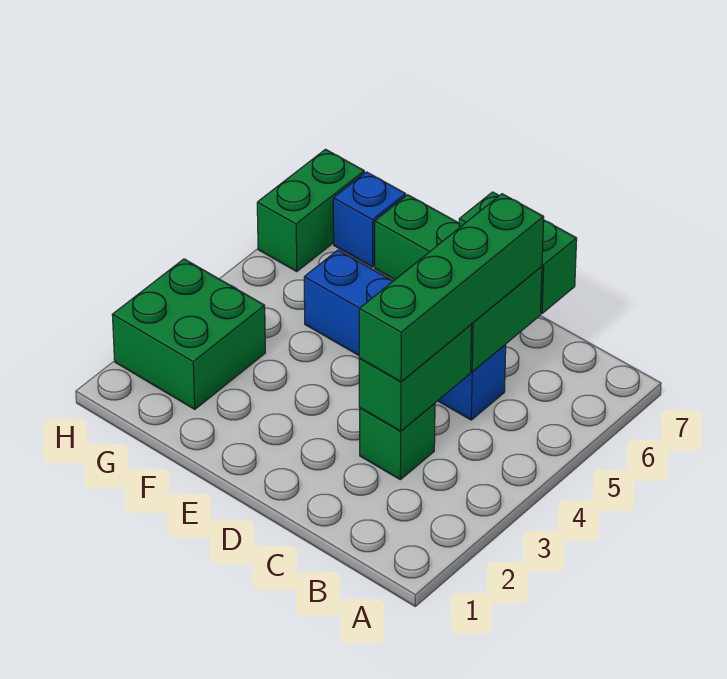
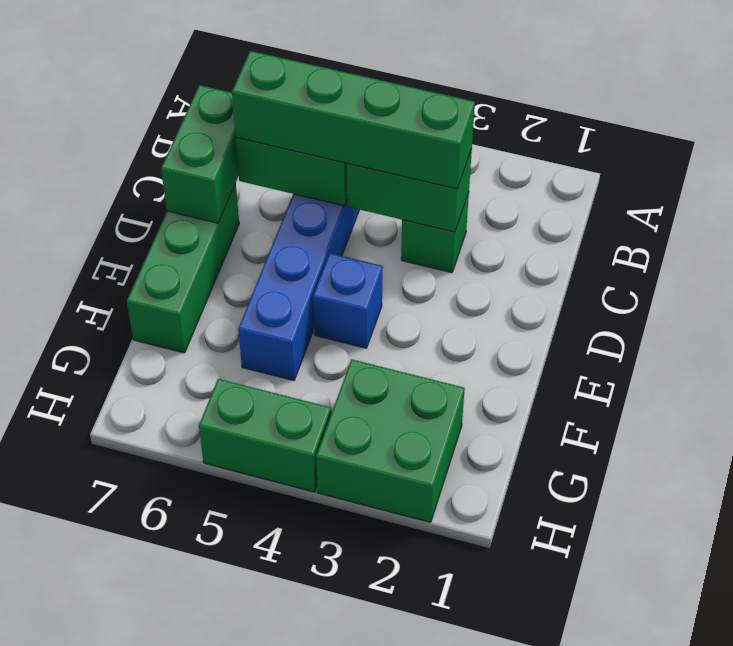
blue 1x1 brick [333,172,406,267] -> blue 1x1 brick moved to [313,253,383,348]
green 1x2 brick [257,149,364,272] -> green 1x2 brick moved to [199,379,331,492]

